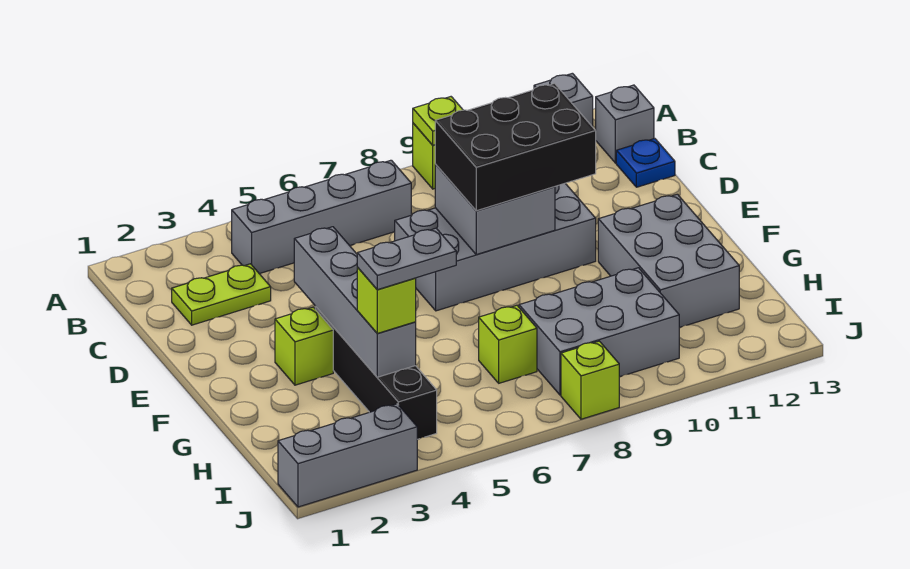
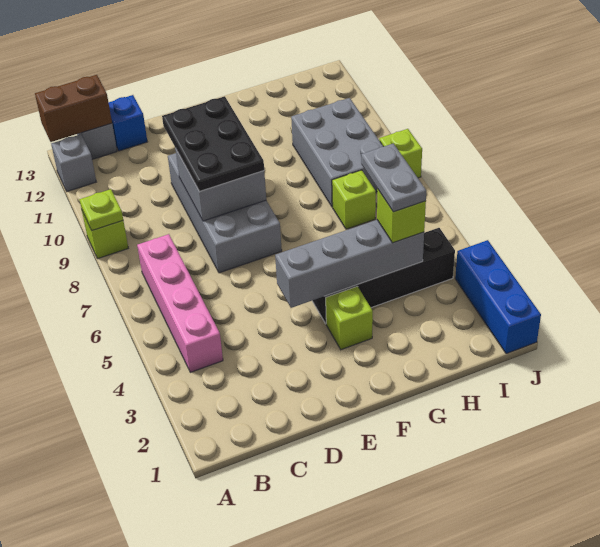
none -> brown 1x2 brick [35,75,112,142]
grey 1x4 brick [232,160,411,274] -> pink 1x4 brick [137,234,223,372]
lime 1x2 plate [172,264,271,325] -> none
blue 1x1 plate [616,139,675,187] -> blue 1x1 brick [109,95,147,151]
black 2x3 brick [435,83,596,211] -> black 2x3 plate [162,96,264,192]
grey 2x3 brick [598,194,739,328] -> none
grey 1x3 brick [278,404,417,507] -> blue 1x3 brick [455,240,541,354]

